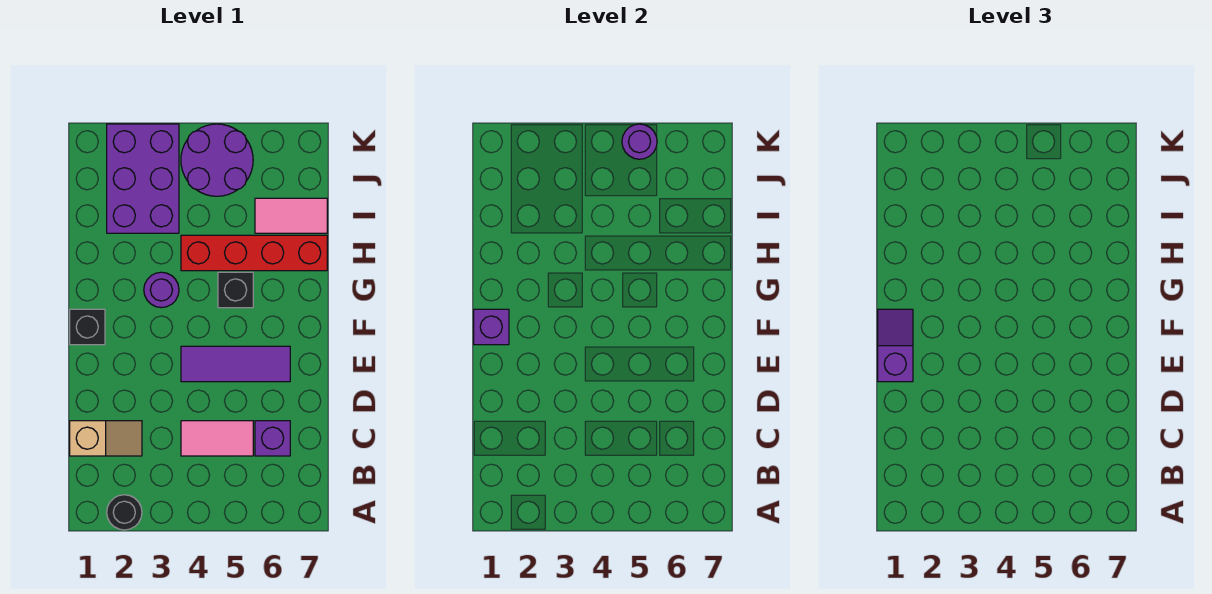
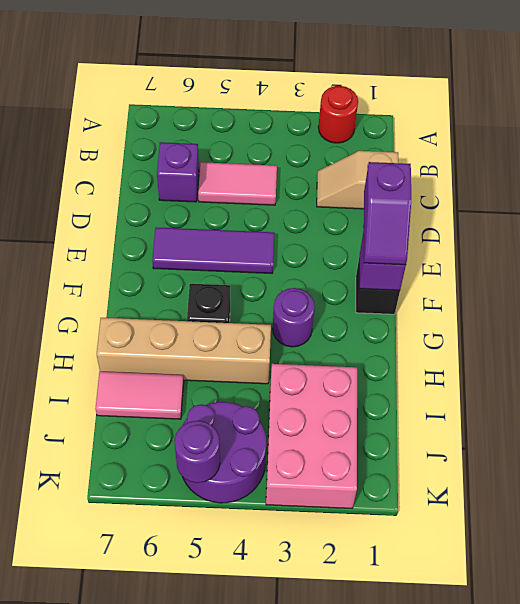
black 1x1 round brick [107,495,142,530] -> red 1x1 round brick [318,86,358,143]
red 1x4 brick [181,235,327,271] -> tan 1x4 brick [97,318,271,384]
purple 2x3 brick [107,124,179,233] -> pink 2x3 brick [266,364,357,508]

